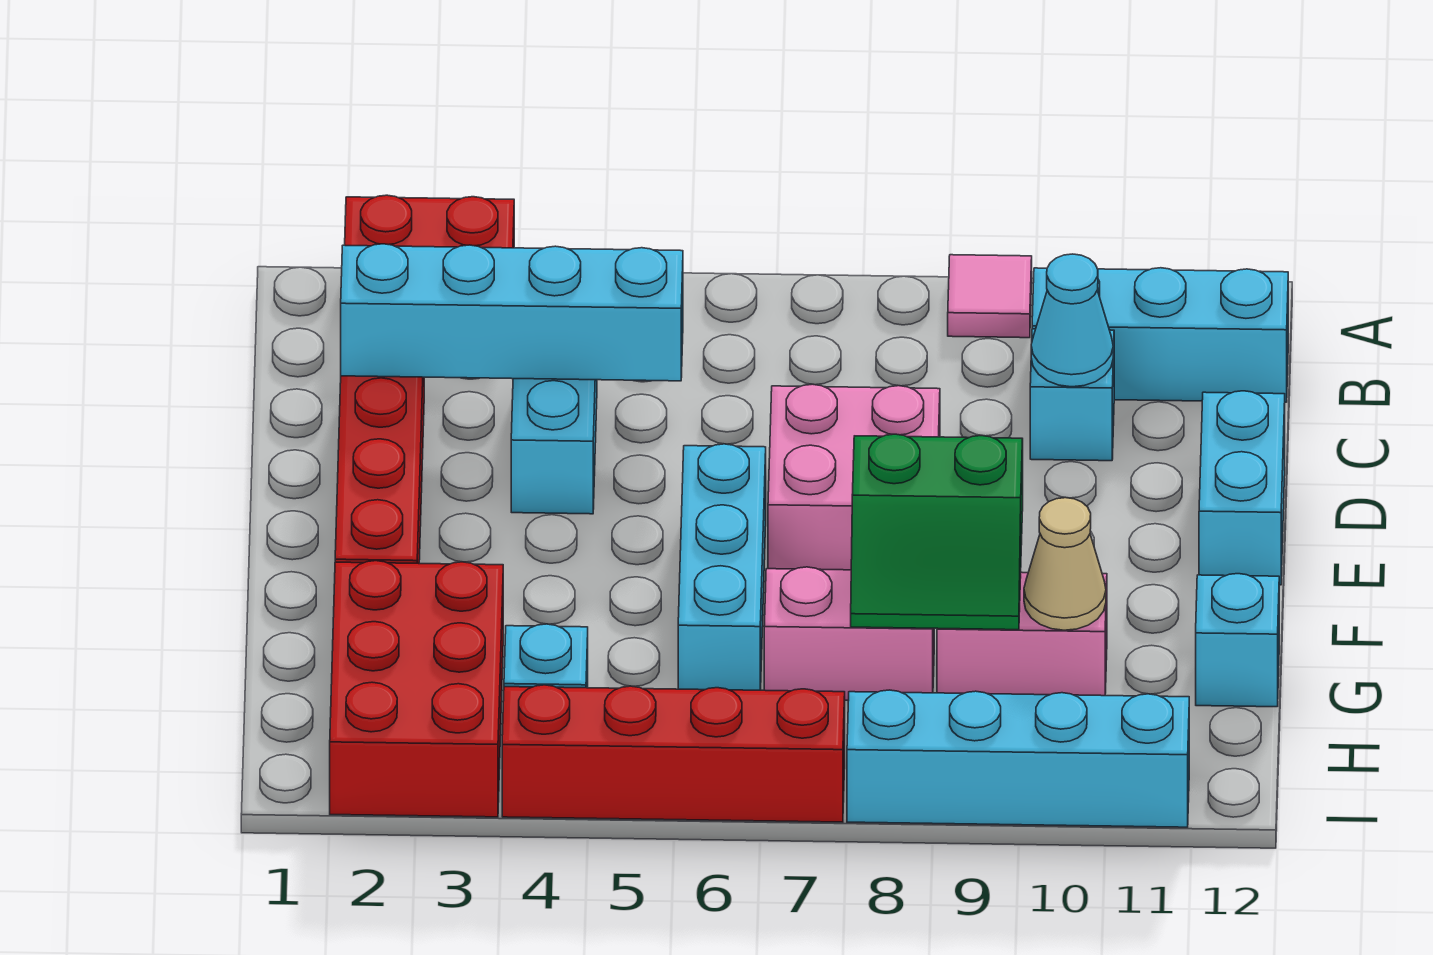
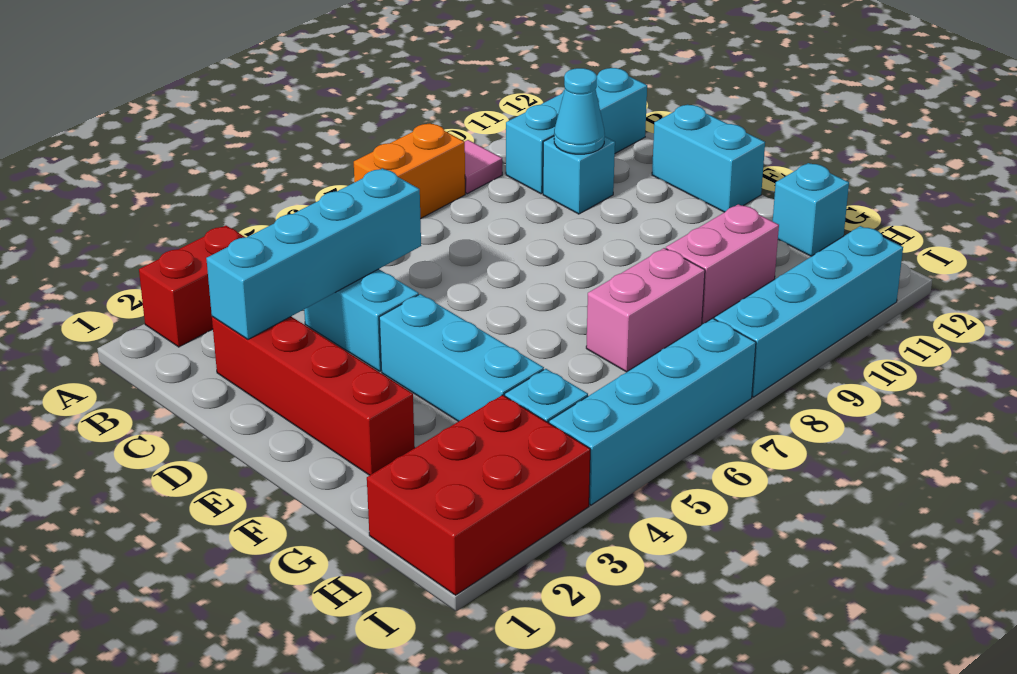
none -> orange 1x2 brick [354,123,465,219]
pink 2x2 brick [768,384,940,570] -> none
cyan 1x3 brick [678,444,766,690] -> cyan 1x3 brick moved to [379,294,544,422]
green 2x2 slope [851,434,1023,630] -> none
red 2x3 brick [330,561,503,817] -> red 2x3 brick turned to [367,395,590,595]
tan 1x1 cone [1024,498,1106,630] -> none
red 1x4 brick [502,685,845,822] -> cyan 1x4 brick [549,318,756,505]

